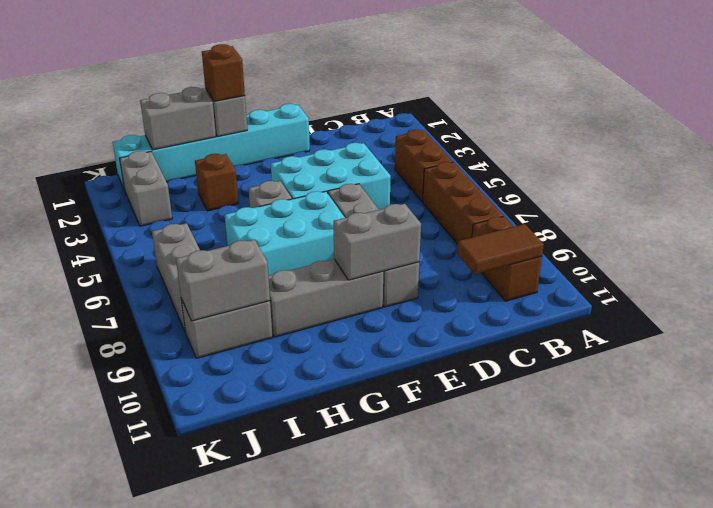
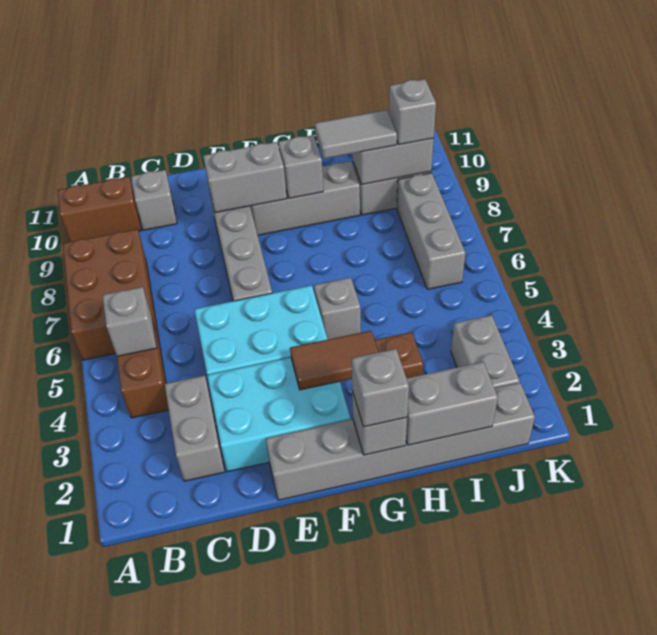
none -> grey 1x1 brick [102,287,157,356]
brown 1x3 brick [423,162,504,244] -> brown 2x3 brick [63,229,159,360]
brown 1x2 brick [472,216,542,301] -> brown 1x2 brick turned to [58,177,141,242]
brown 1x2 tile [457,224,544,274] -> brown 1x2 tile moved to [290,331,378,390]
none -> grey 1x2 brick [165,376,225,481]
none -> grey 1x1 brick [131,170,177,230]
cyan 1x6 brick [113,104,310,188] -> grey 1x6 brick [266,383,535,500]
cyan 2x3 brick [225,191,345,276] -> cyan 2x3 brick moved to [207,357,350,472]
brown 1x1 brick [202,44,245,101] -> grey 1x1 brick [352,349,409,427]
none -> grey 1x1 brick [279,135,323,198]
none -> grey 1x2 tile [315,110,397,159]
none -> grey 1x1 brick [389,79,436,145]

